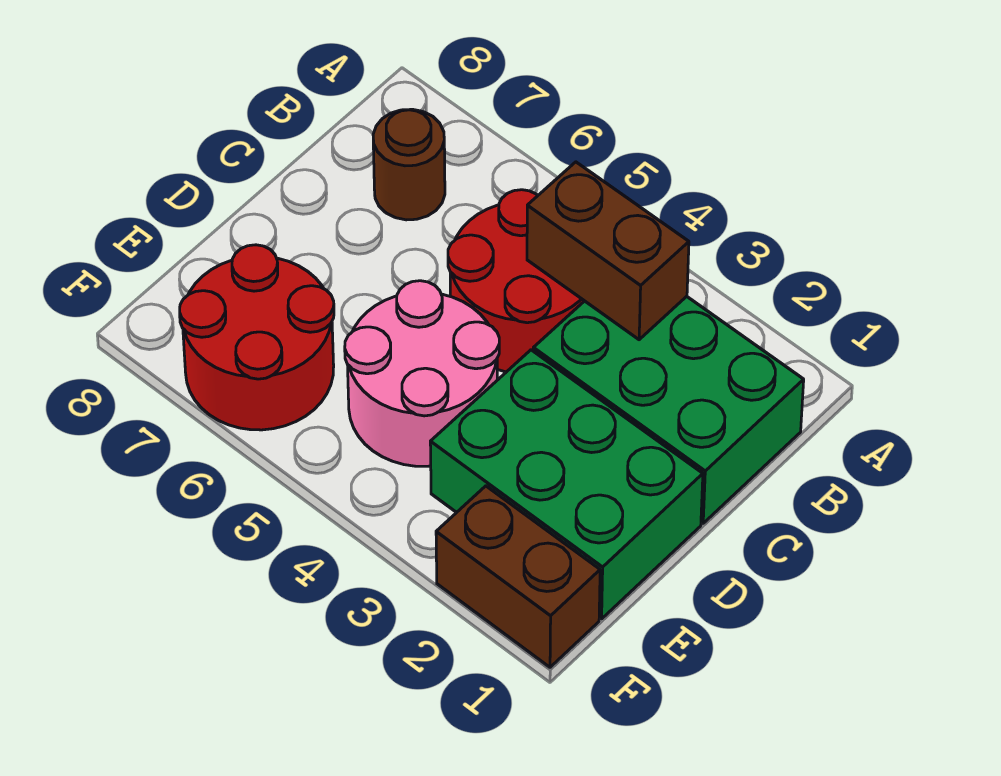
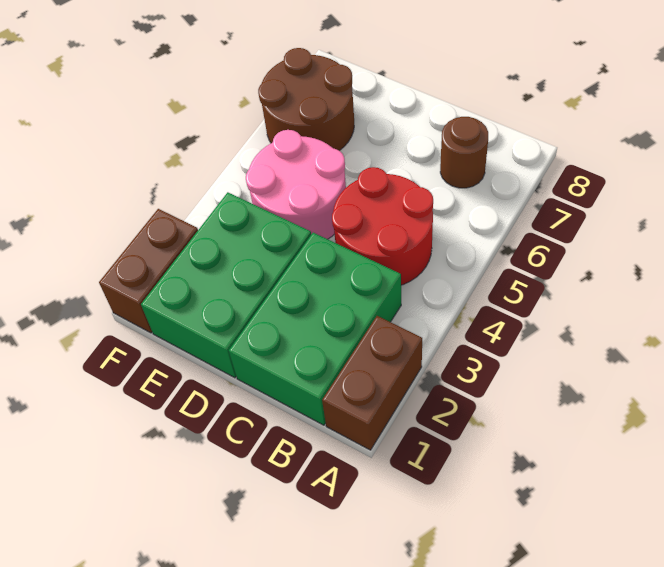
brown 1x2 brick [527,162,689,340] -> brown 1x2 brick moved to [322,316,422,450]
red 2x2 round brick [180,245,334,430] -> brown 2x2 round brick [258,48,354,151]

